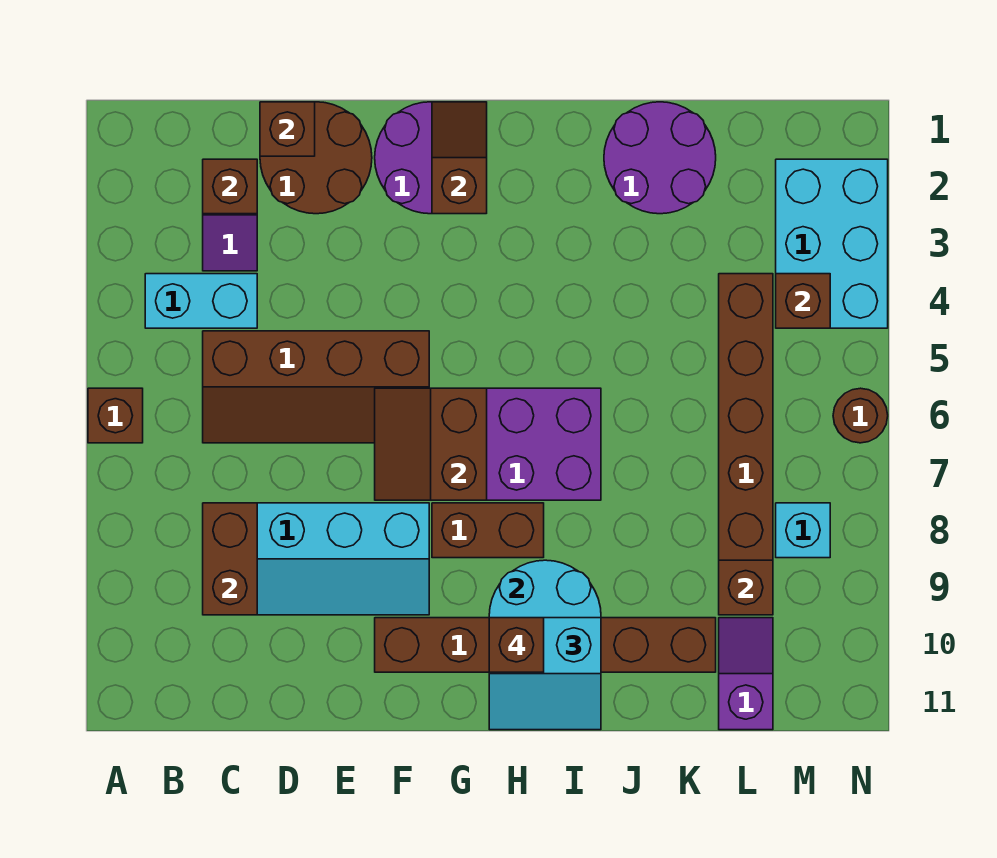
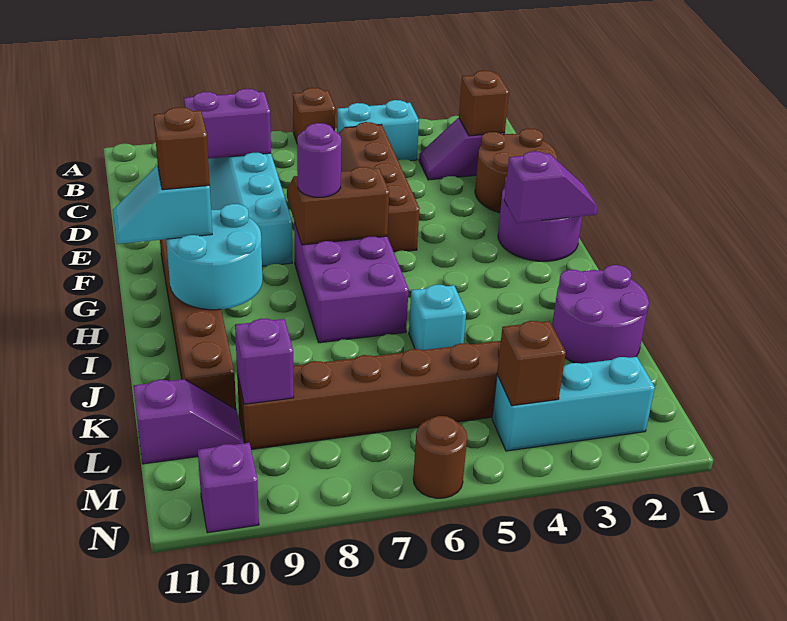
cyan 1x2 brick [145,274,257,328] -> cyan 1x2 brick turned to [337,100,419,161]
brown 1x2 brick [203,503,257,615] -> purple 1x2 brick [184,89,271,159]
brown 1x1 brick [260,102,315,156] -> none
brown 1x2 slope [432,102,487,214] -> purple 1x2 slope [504,151,598,223]
none -> purple 1x1 round brick [297,123,341,197]
brown 1x2 brick [432,503,544,558] -> none
cyan 2x2 slope [489,618,601,730] -> cyan 1x2 slope [113,166,212,244]
brown 1x1 brick [719,560,773,615] -> purple 1x1 brick [235,319,294,404]
cyan 2x3 brick [776,159,888,328] -> cyan 1x3 brick [492,357,655,451]
cyan 1x1 brick [776,503,830,558] -> cyan 1x1 brick moved to [409,285,466,350]
none -> purple 1x1 brick [198,443,259,533]

